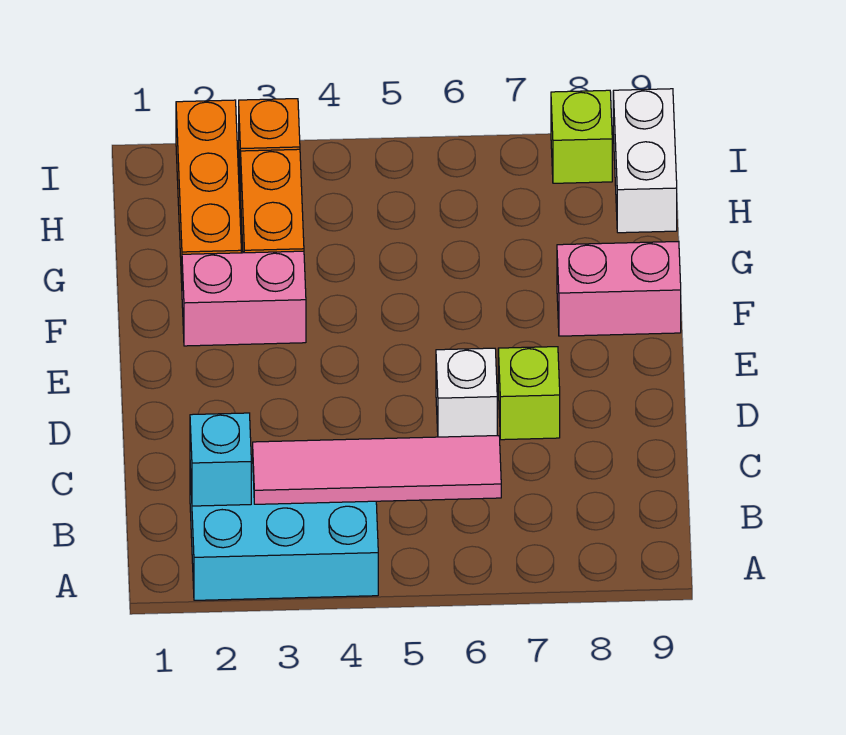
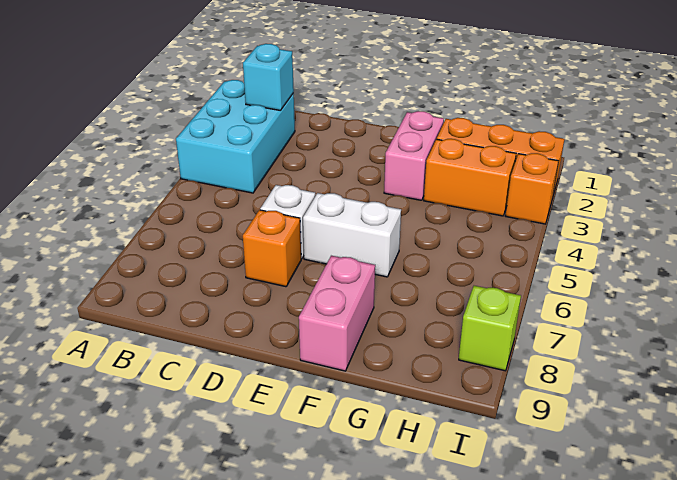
pink 1x4 tile [253,436,501,504] -> none
lime 1x1 brick [498,347,560,440] -> orange 1x1 brick [243,210,301,287]
white 1x2 brick [613,89,677,233] -> white 1x2 brick moved to [303,193,401,277]

